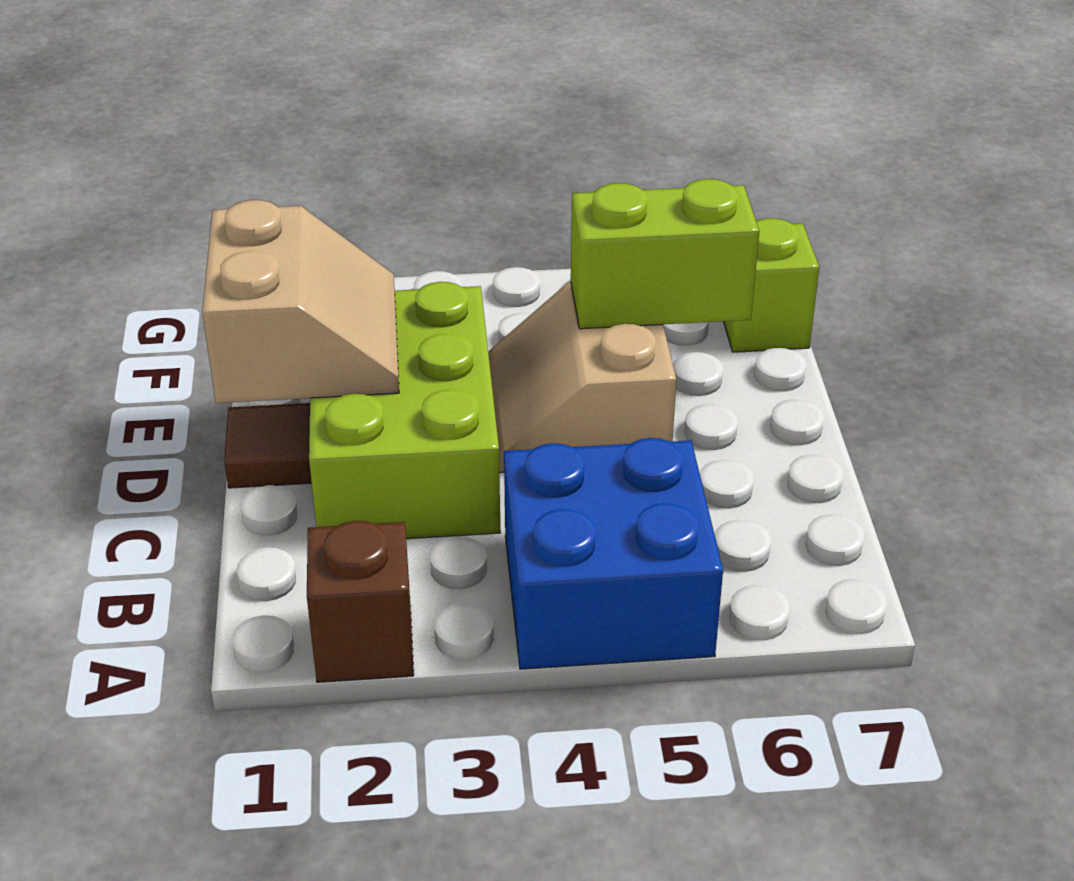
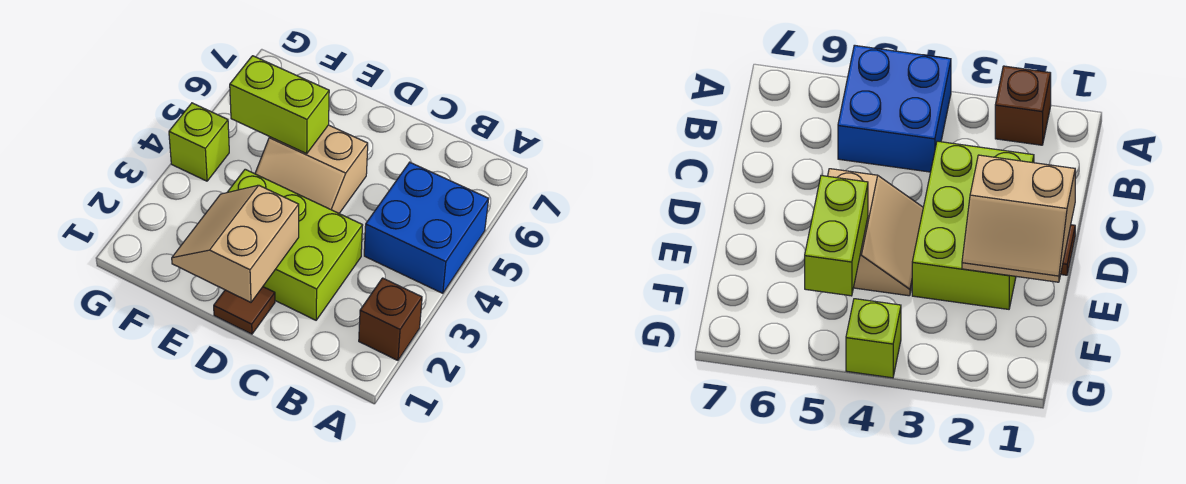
tan 2x2 slope [202,200,399,403] -> tan 2x2 slope turned to [172,185,299,302]
lime 1x2 brick [571,179,759,329] -> lime 1x2 brick turned to [230,56,329,154]
lime 1x1 brick [724,218,819,352] -> lime 1x1 brick moved to [169,103,229,181]

